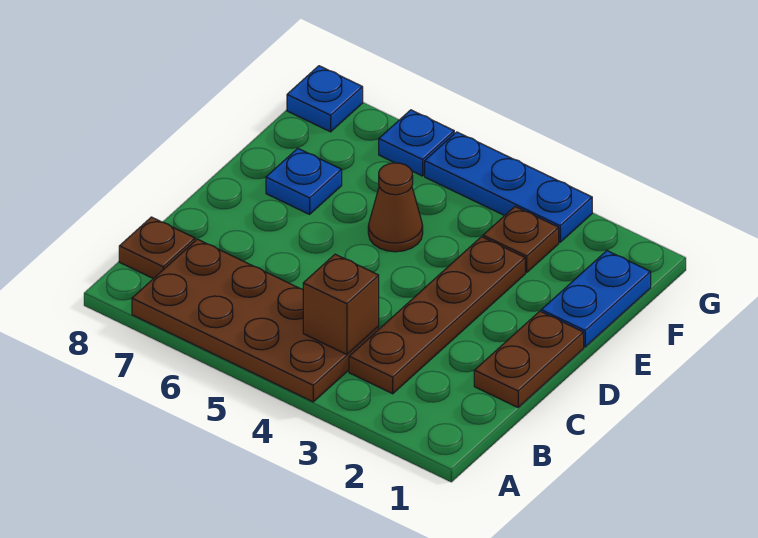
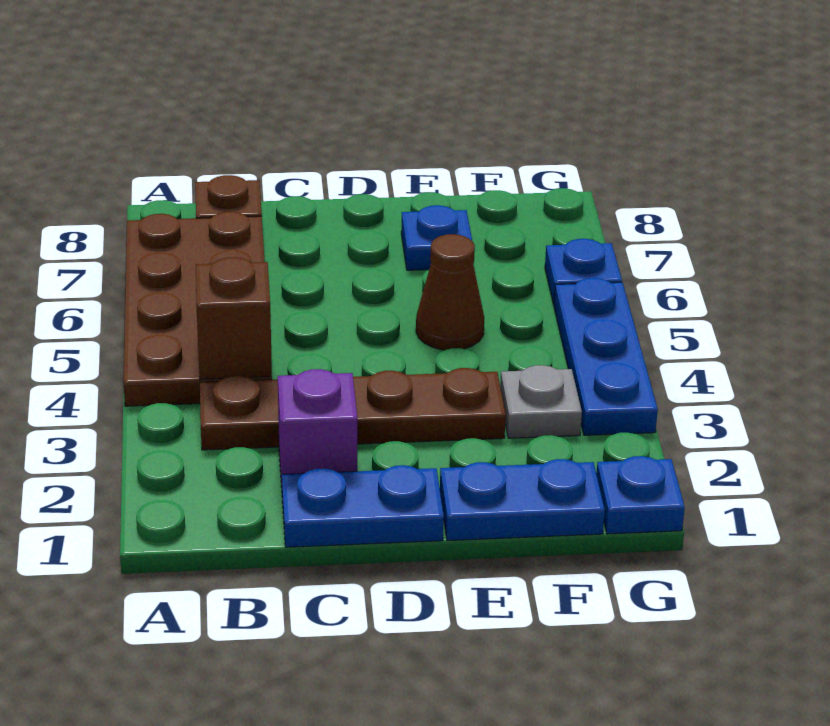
brown 1x2 plate [474,311,584,407] -> blue 1x2 plate [282,465,444,547]
none -> purple 1x1 brick [278,369,358,488]
brown 1x1 plate [483,207,559,272] -> grey 1x1 plate [500,365,582,438]
blue 1x1 plate [287,66,363,132] -> blue 1x1 plate moved to [596,456,685,534]

